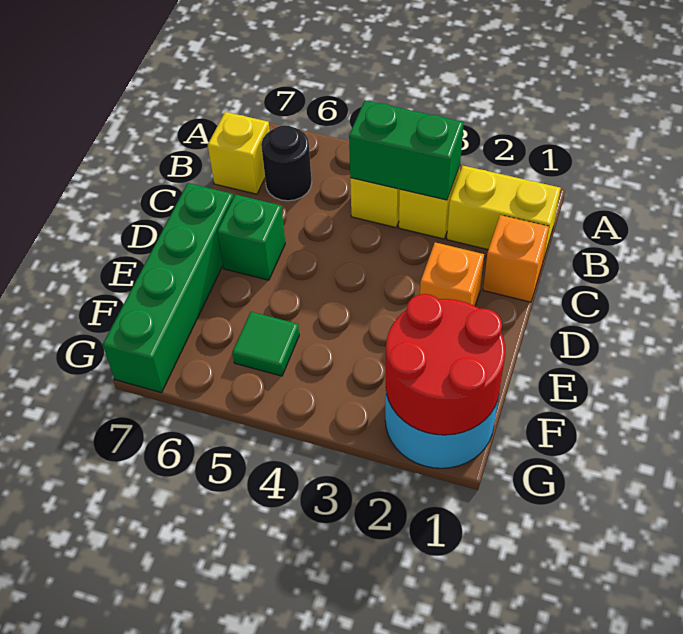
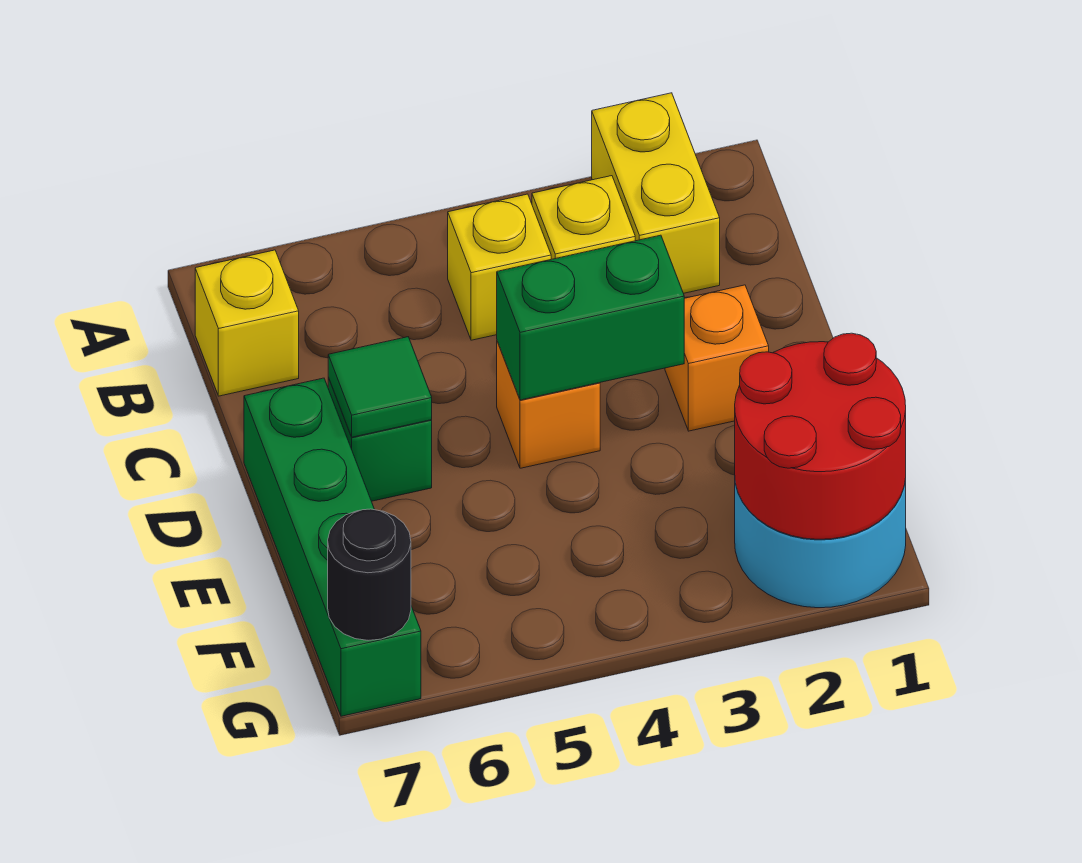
yellow 1x2 brick [447,166,561,260] -> yellow 1x2 brick turned to [592,93,720,293]
green 1x2 brick [349,100,464,200] -> green 1x2 brick moved to [497,235,684,400]
black 1x1 round brick [261,125,312,201] -> black 1x1 round brick moved to [328,509,411,640]
orange 1x1 brick [483,215,549,302] -> orange 1x1 brick moved to [497,342,600,468]
green 1x1 tile [232,312,299,376] -> green 1x1 tile moved to [328,337,432,437]

